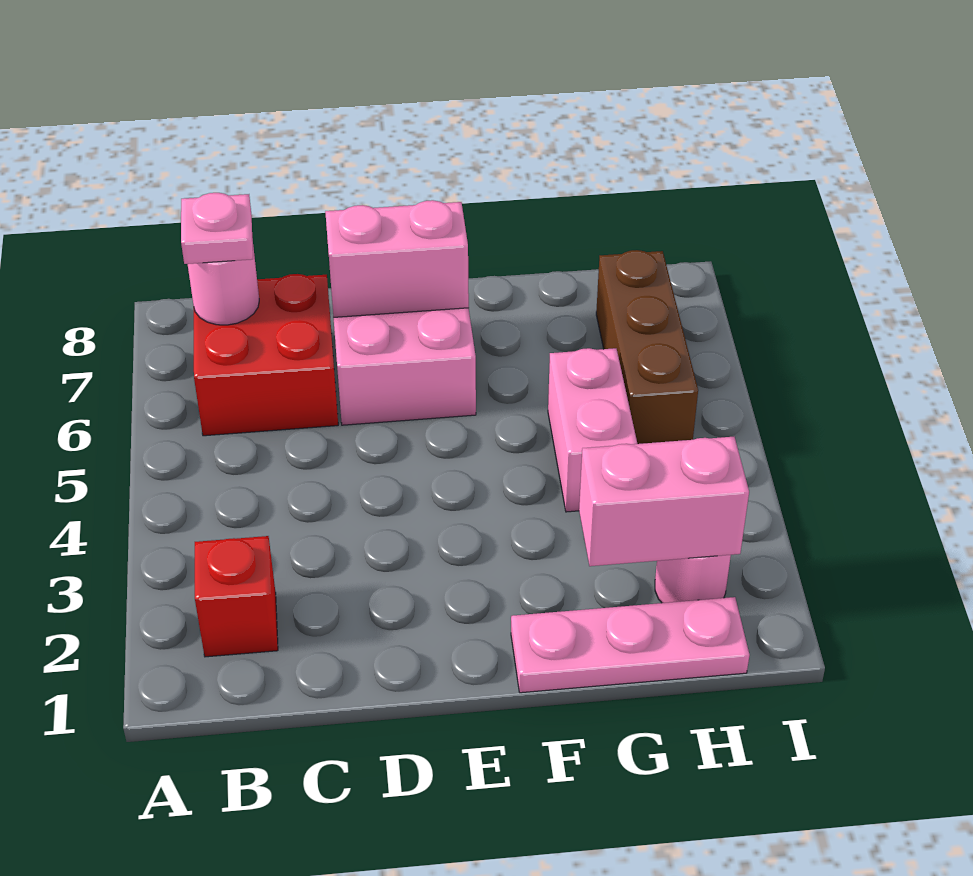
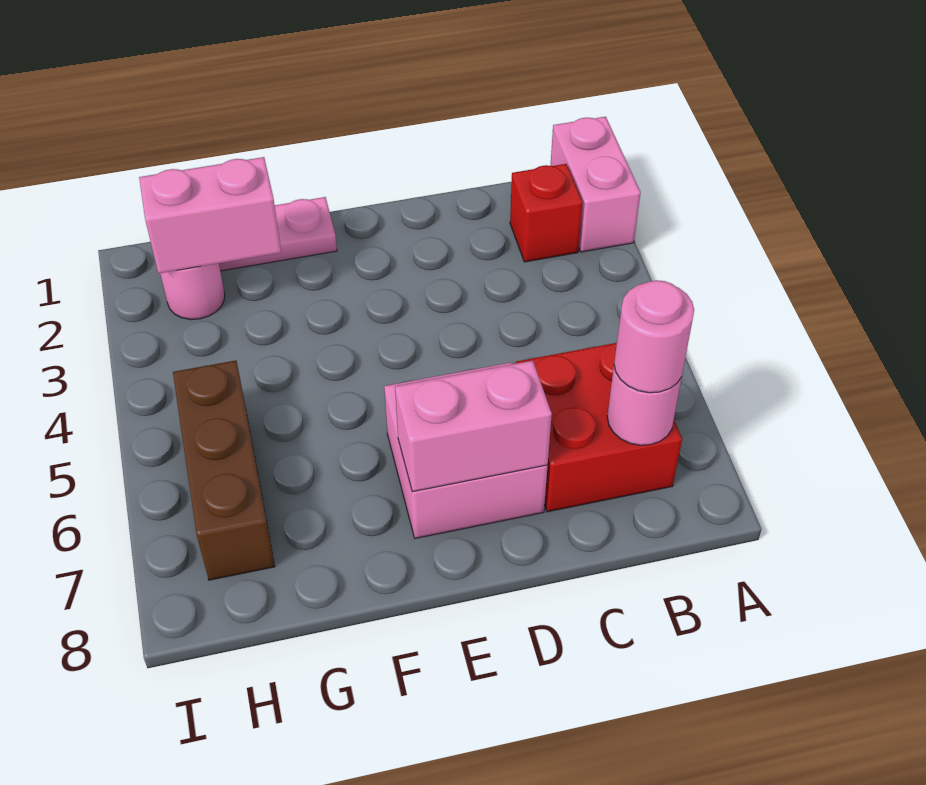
pink 1x1 plate [181,193,253,264] -> pink 1x1 round brick [614,280,694,393]
pink 1x2 brick [548,348,637,512] -> pink 1x2 brick moved to [551,117,641,252]

